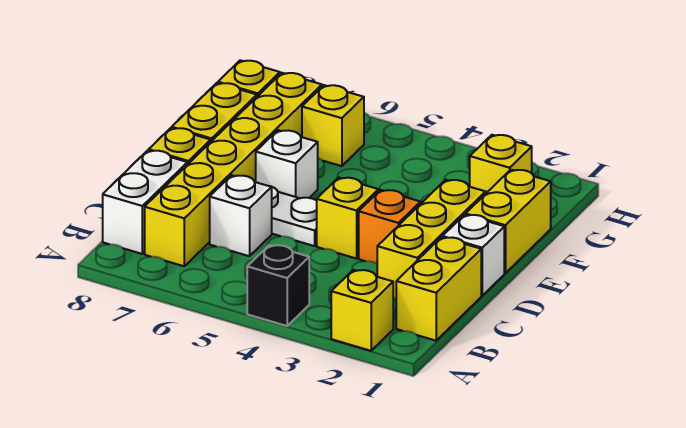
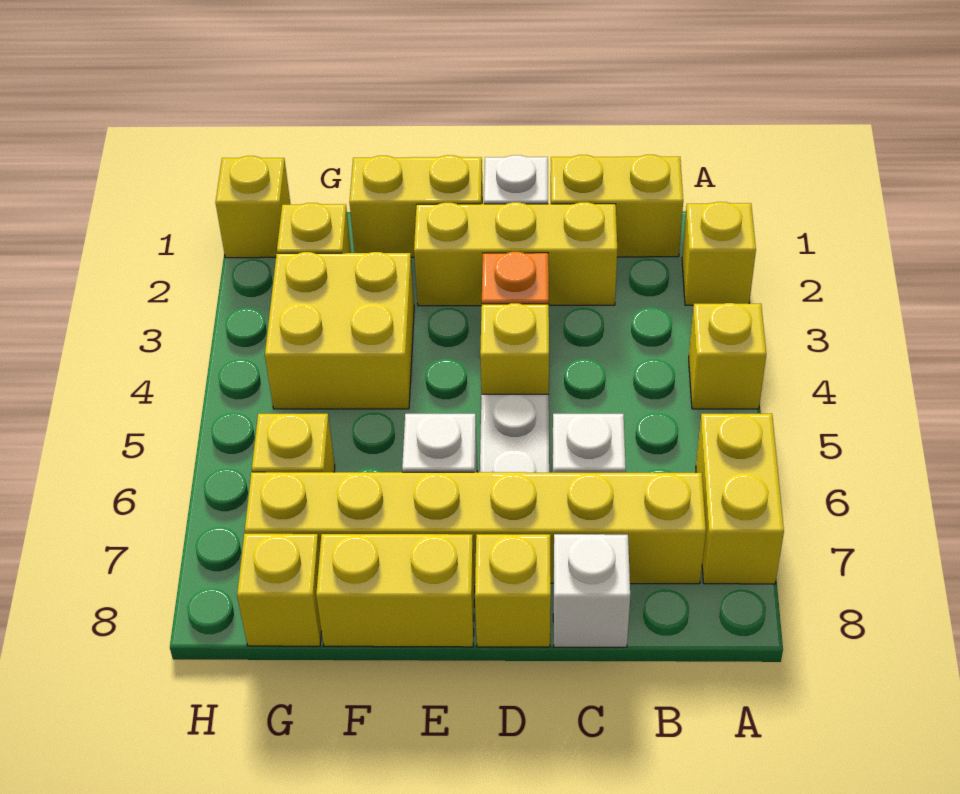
black 1x1 brick [247,245,309,326] -> yellow 1x1 brick [689,303,766,409]
none -> yellow 1x2 brick [696,414,784,584]
white 1x2 brick [103,150,188,254] -> white 1x1 brick [553,534,630,647]
none -> yellow 2x2 brick [265,252,414,409]
none -> yellow 1x1 brick [216,156,291,258]

